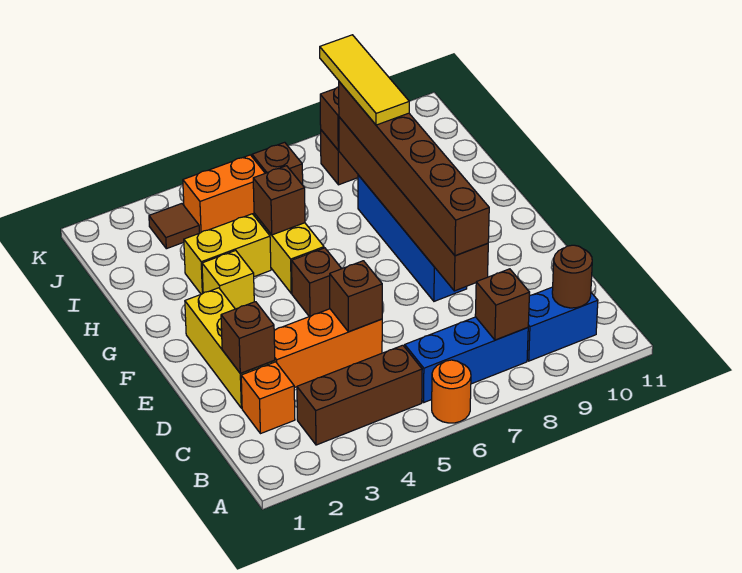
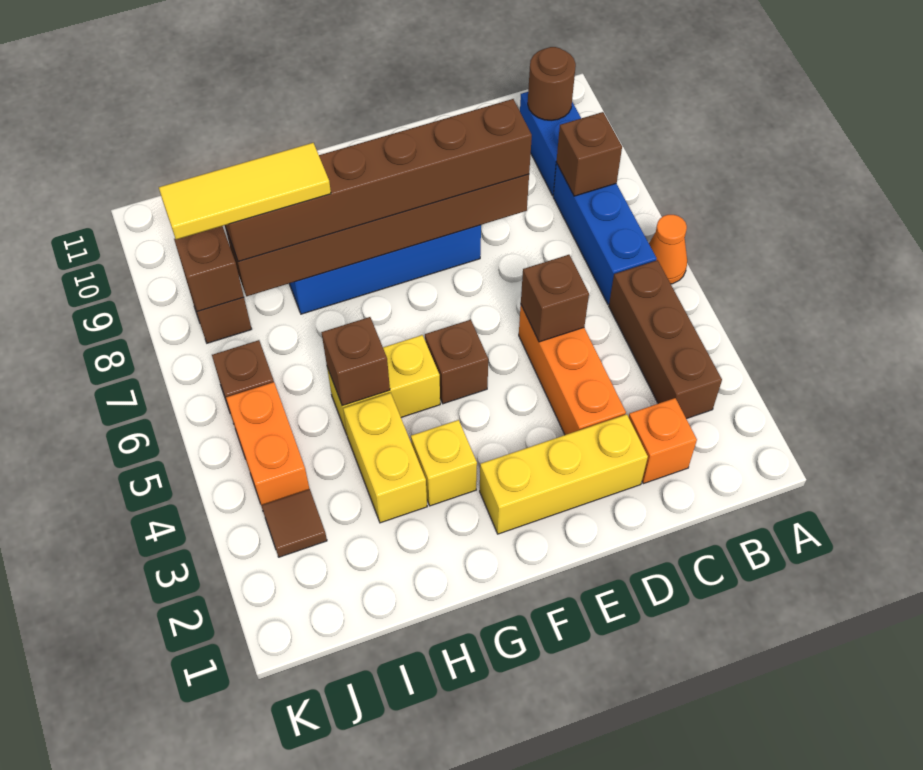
orange 1x1 round brick [432,360,471,423] -> orange 1x1 cone [649,215,687,284]
brown 1x1 brick [221,302,275,373] -> none

